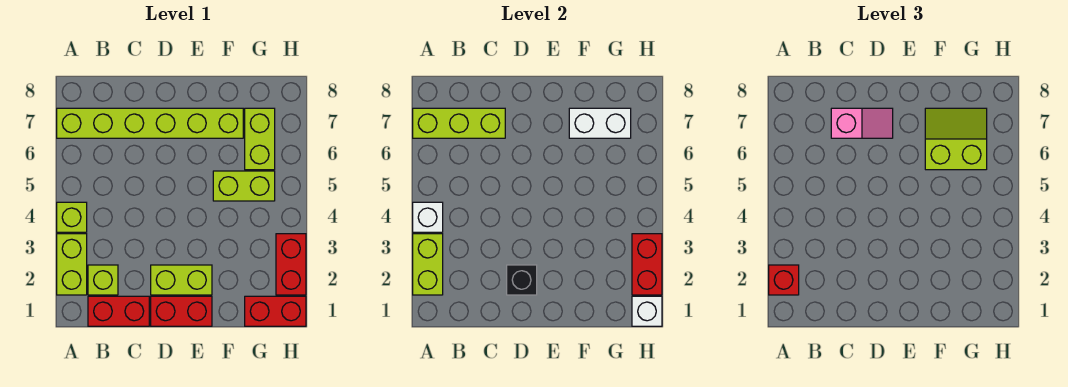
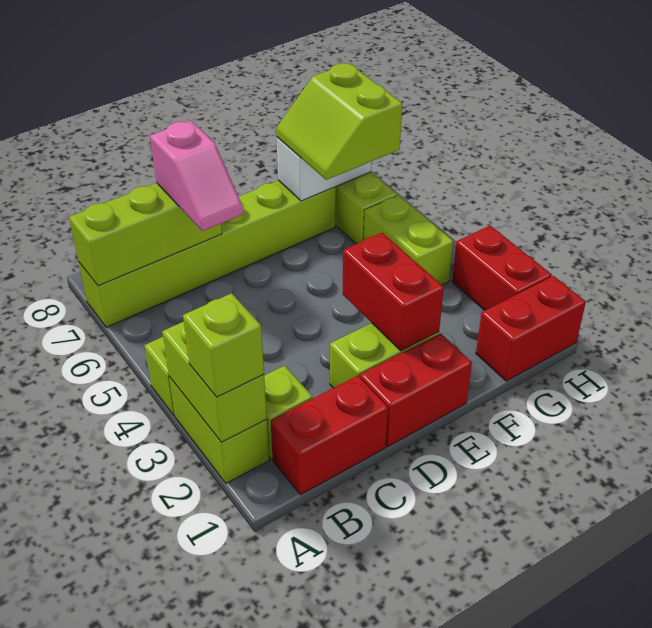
red 1x1 brick [769,265,799,295] -> lime 1x1 brick [183,293,264,397]
white 1x1 brick [413,202,443,232] -> none
pink 1x2 slope [831,108,893,138] -> pink 1x2 slope turned to [150,121,243,231]
black 1x1 brick [507,265,537,295] -> none
lime 1x2 brick [213,171,275,201] -> lime 1x2 brick turned to [363,195,453,285]
lime 2x2 slope [925,108,987,170] -> lime 2x2 slope turned to [276,63,402,180]
white 1x1 brick [632,296,662,326] -> none
red 1x2 brick [632,234,662,295] -> red 1x2 brick moved to [343,233,444,351]

